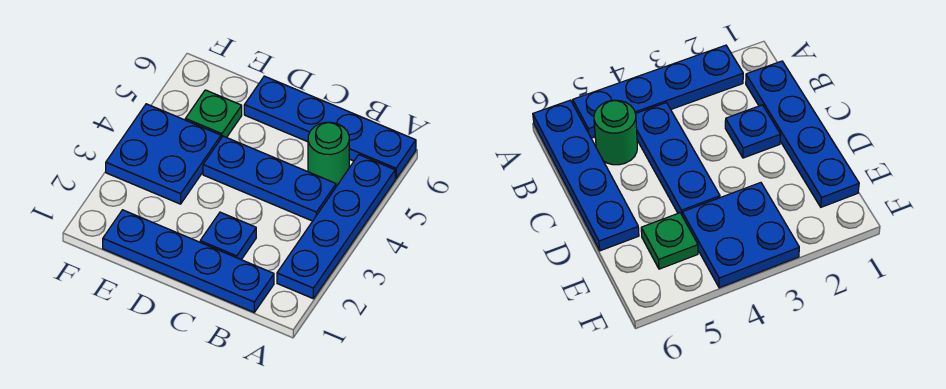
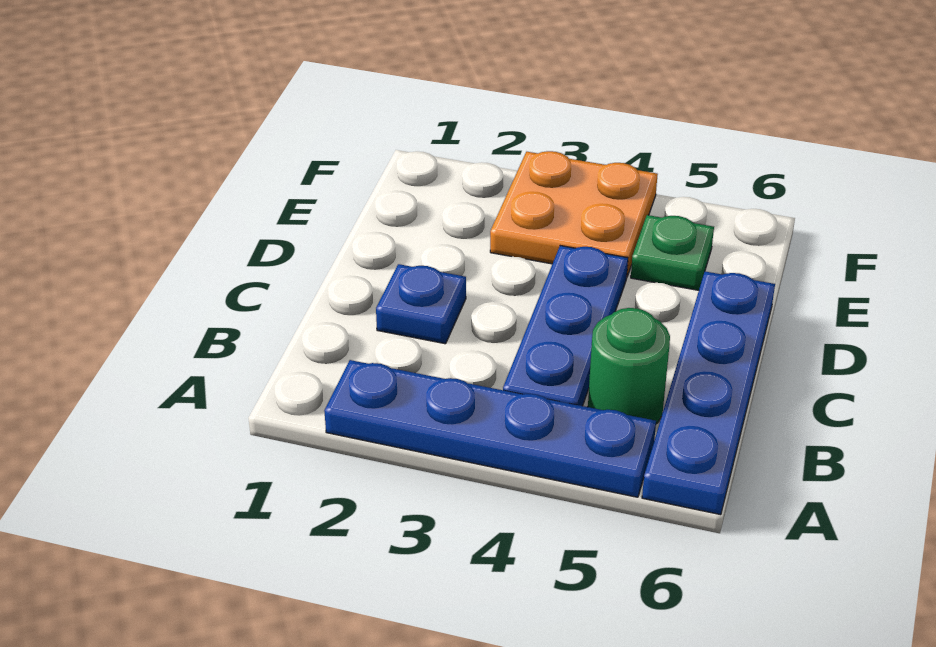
blue 1x4 plate [103,210,274,312] -> none
blue 2x2 plate [106,104,221,204] -> orange 2x2 plate [490,151,658,276]

